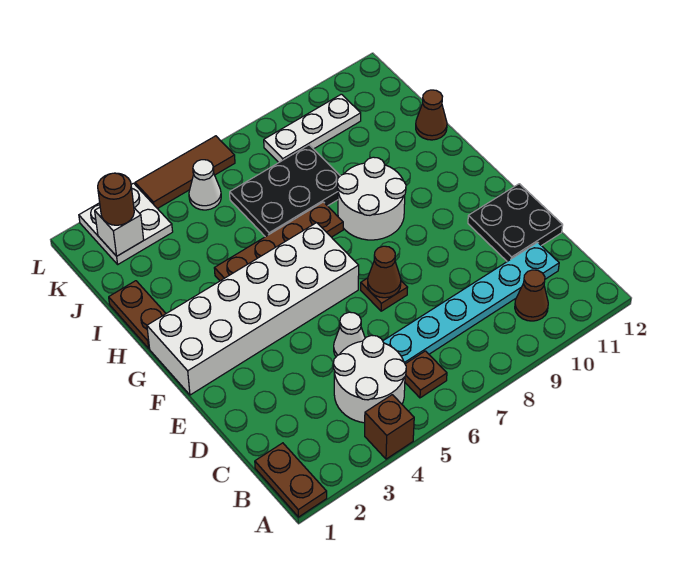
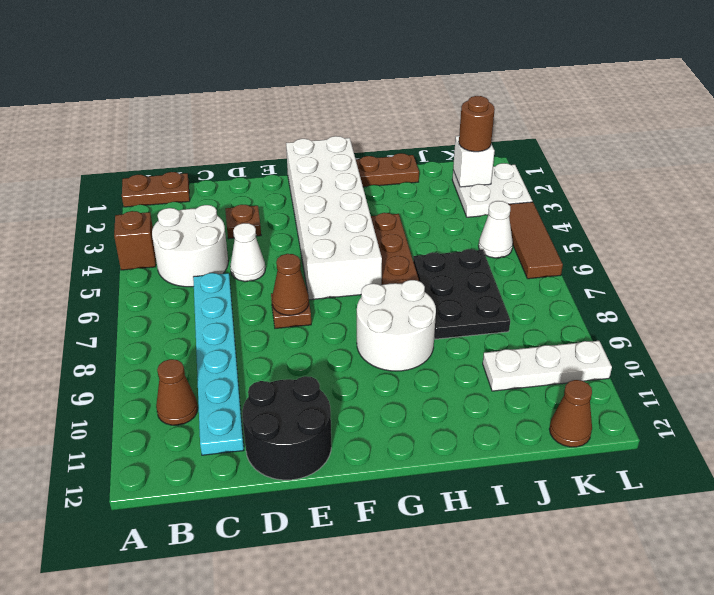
brown 1x1 plate [405,351,447,398] -> brown 1x1 plate moved to [225,205,261,239]
black 2x2 plate [468,184,563,261] -> black 2x2 round brick [242,376,331,480]
brown 1x1 cone [416,90,447,140] -> brown 1x1 cone moved to [549,380,592,447]
white 1x3 plate [264,94,361,163] -> white 1x3 plate turned to [483,341,612,391]

